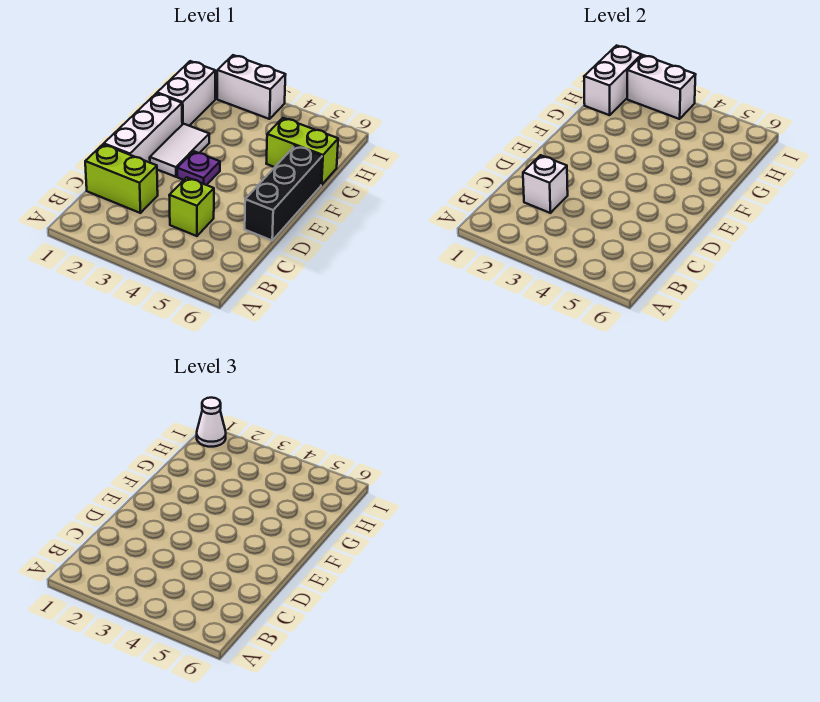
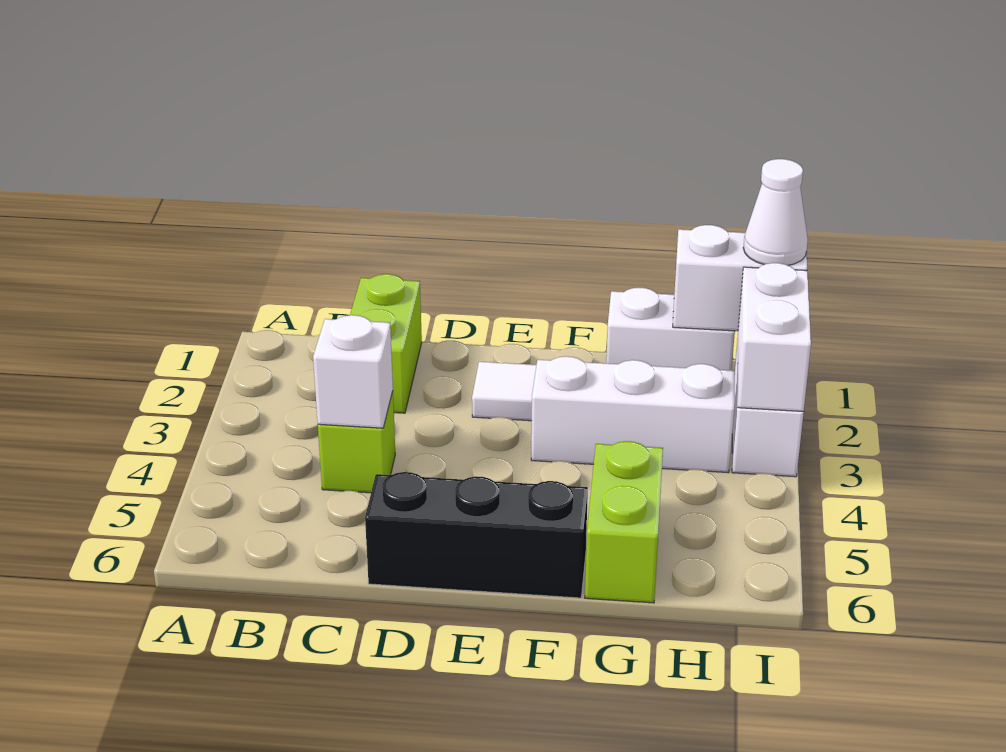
white 1x1 brick [523,155,568,213] -> white 1x1 brick moved to [313,315,393,428]
white 1x3 brick [104,93,182,163] -> white 1x3 brick moved to [531,356,735,473]
purple 1x1 plate [177,151,220,185] -> none

